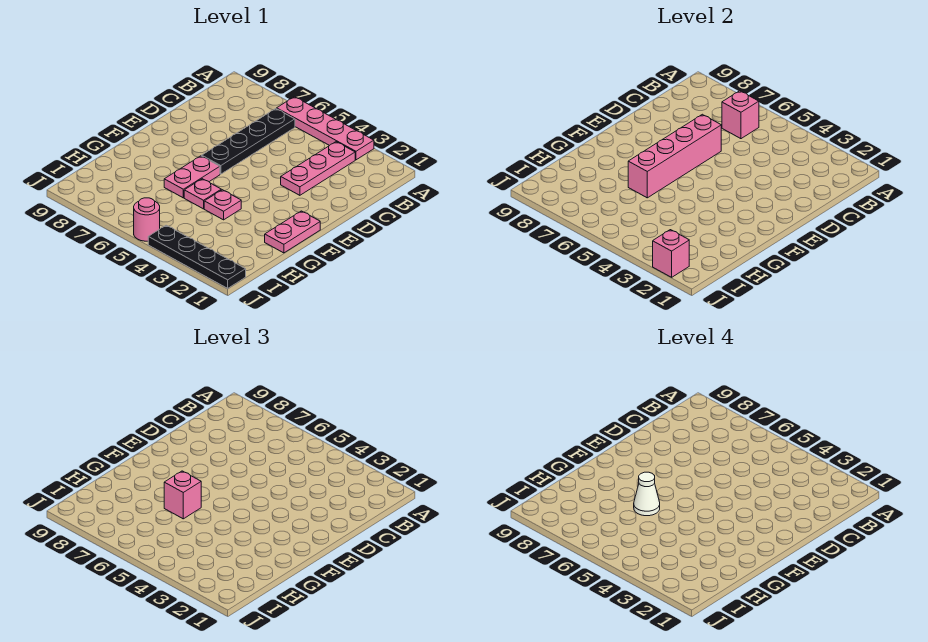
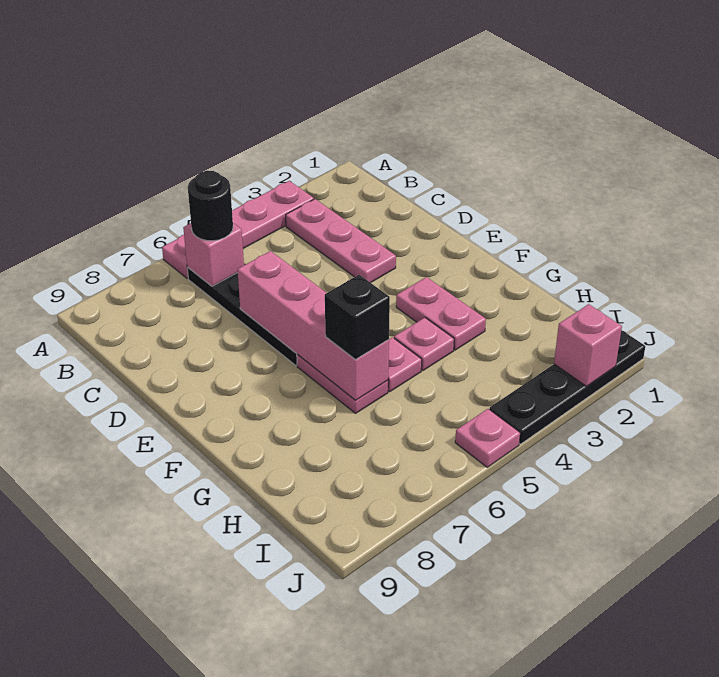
none -> black 1x1 round brick [188,171,233,241]
pink 1x2 plate [265,211,320,253] -> pink 1x2 plate moved to [396,277,486,350]
pink 1x1 brick [164,471,201,519] -> black 1x1 brick [325,275,390,359]
white 1x1 cone [634,472,660,516] -> none
pink 1x1 round brick [134,198,160,241] -> pink 1x1 plate [455,409,520,467]

